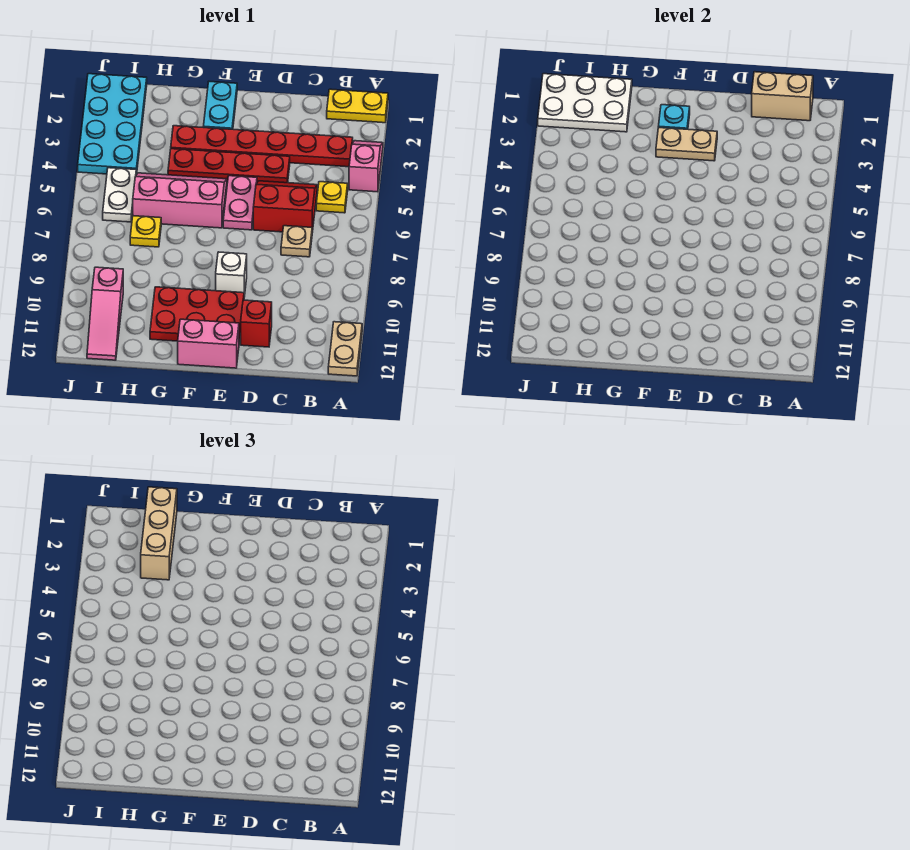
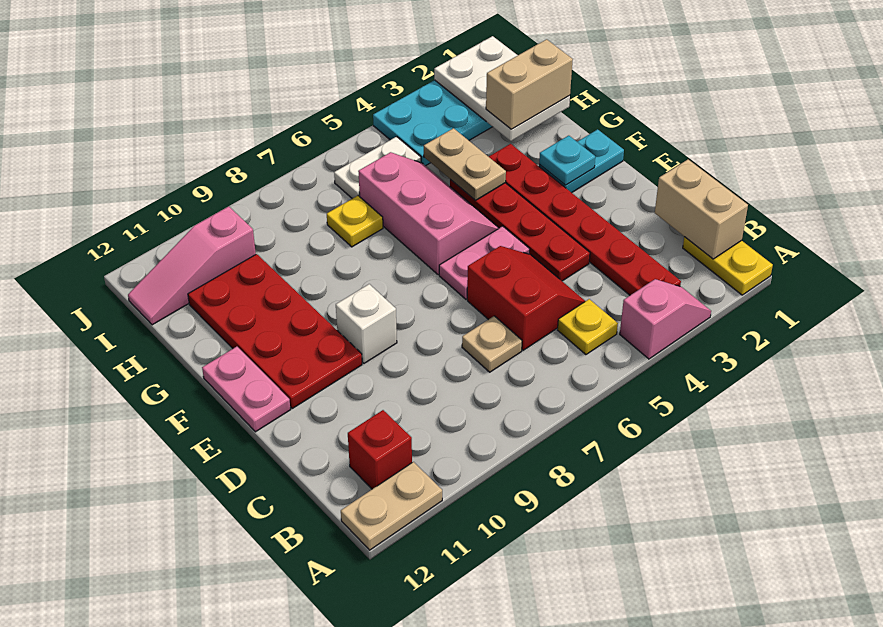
red 1x1 brick [241,300,272,347] -> red 1x1 brick moved to [348,410,412,489]
tan 1x2 plate [656,128,717,161] -> tan 1x2 plate moved to [424,128,506,200]
red 2x3 plate [150,287,244,342] -> red 2x4 plate [188,254,362,408]
pink 1x2 brick [178,319,239,368] -> pink 1x2 plate [202,347,291,432]
tan 1x3 brick [141,487,177,580] -> tan 1x2 brick [486,39,573,129]

